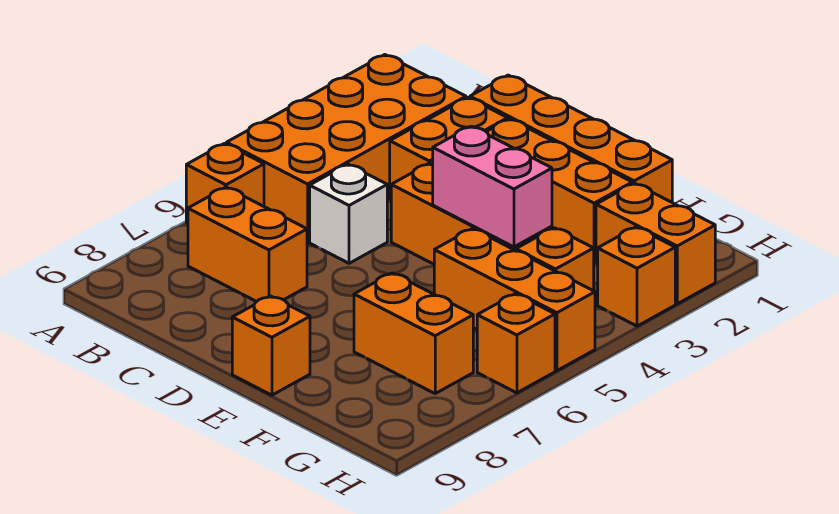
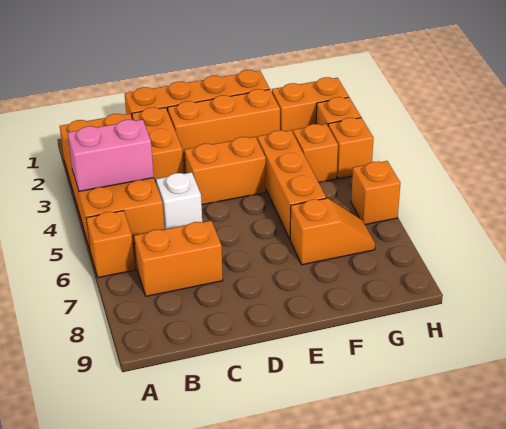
pink 1x2 brick [433,126,552,247] -> pink 1x2 brick moved to [68,119,154,191]
orange 1x1 brick [232,296,310,395] -> orange 1x1 brick moved to [328,118,374,179]
orange 1x3 brick [434,228,595,371] -> orange 1x3 brick turned to [257,130,326,239]
orange 1x2 brick [354,273,473,393] -> orange 1x2 slope [290,198,375,265]

